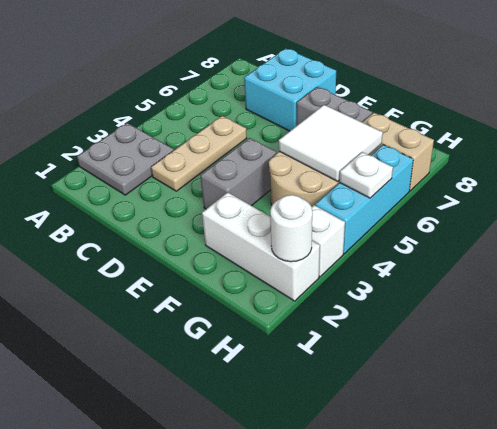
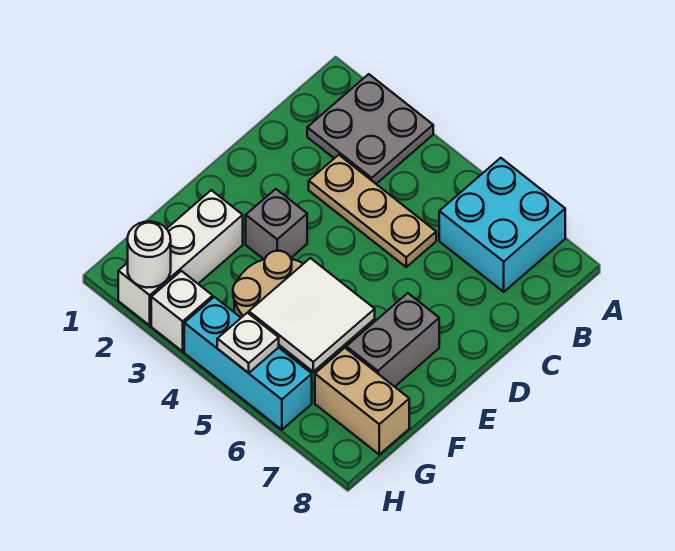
cyan 2x2 brick [244,48,336,131] -> cyan 2x2 brick moved to [439,158,565,292]
grey 1x2 brick [200,138,276,209] -> grey 1x1 brick [246,189,307,259]
tan 1x2 brick [362,113,434,191] -> tan 1x2 brick turned to [315,348,409,454]

